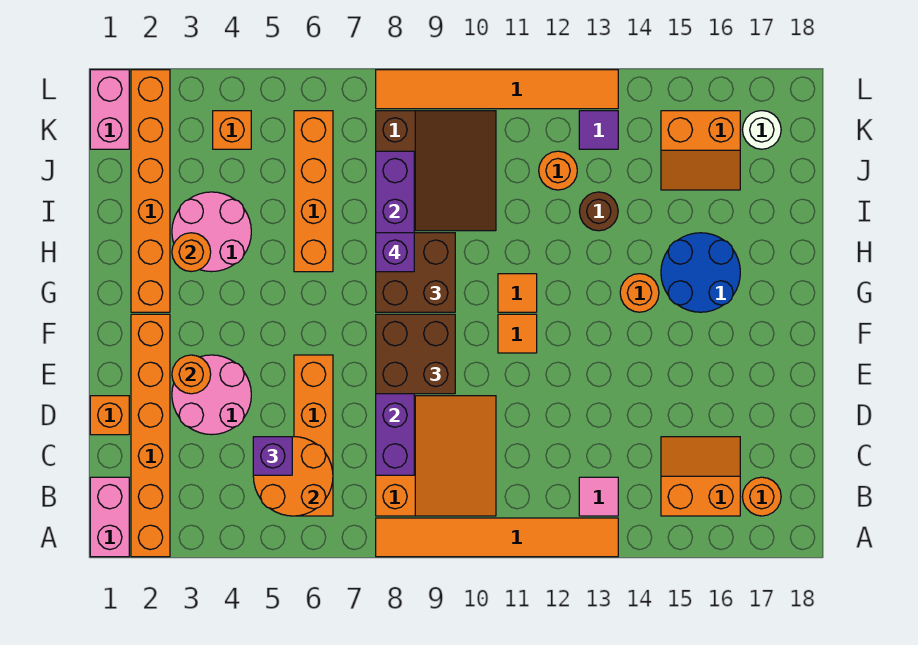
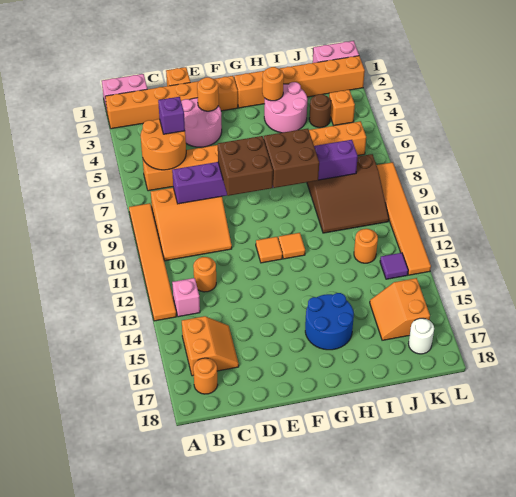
pink 1x1 tile [579,477,618,516] -> pink 1x1 brick [172,278,200,317]
orange 1x1 round brick [620,274,659,312] -> orange 1x1 round brick moved to [193,257,216,292]
purple 1x1 brick [376,233,414,272] -> none
brown 1x1 round brick [579,192,618,231] -> brown 1x1 round brick moved to [309,94,331,128]

